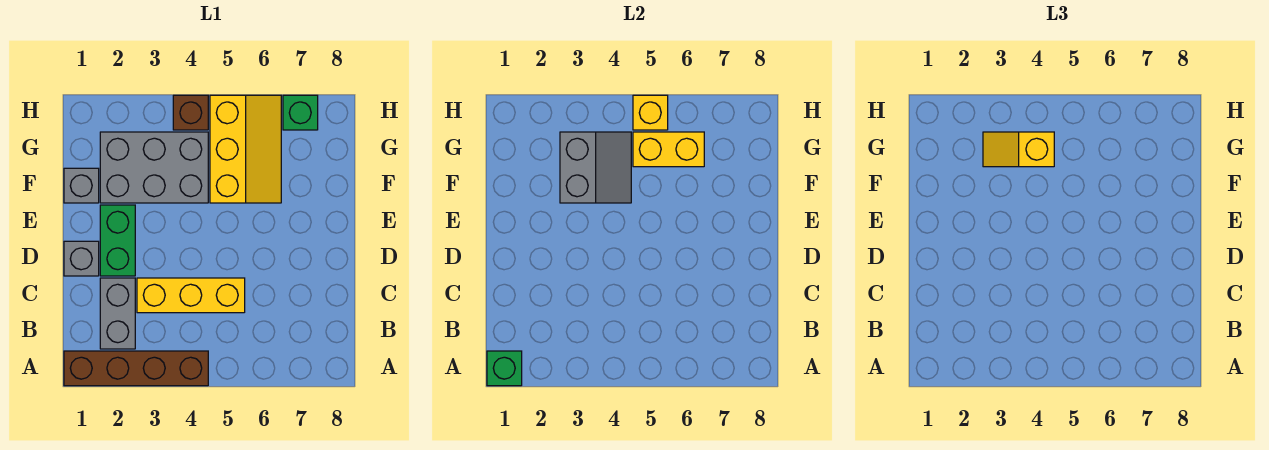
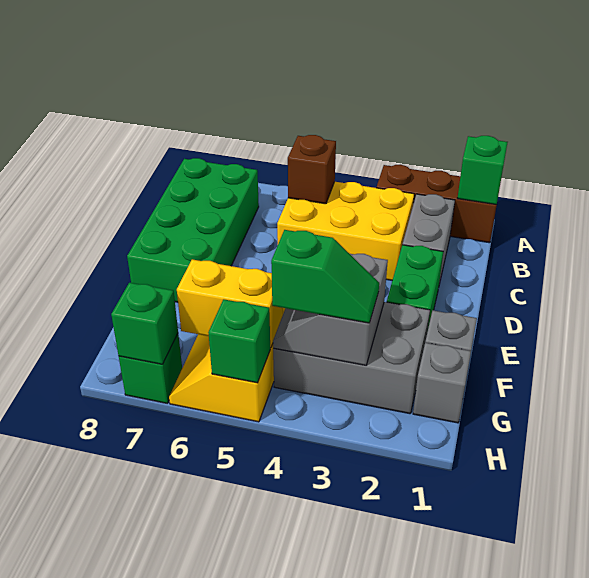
brown 1x4 brick [64,351,208,386] -> brown 1x3 brick [376,165,497,243]
none -> green 2x4 brick [127,158,259,302]
yellow 1x3 brick [137,278,245,313] -> yellow 2x3 brick [277,182,414,280]
grey 1x1 brick [64,241,99,276] -> grey 1x1 brick moved to [413,343,471,423]
yellow 1x2 slope [983,132,1054,167] -> green 1x2 slope [271,230,379,323]
brown 1x1 brick [173,95,208,130] -> brown 1x1 brick moved to [288,135,336,204]
yellow 1x1 brick [633,95,668,130] -> green 1x1 brick [208,299,270,383]
none -> green 1x1 brick [111,283,178,364]

